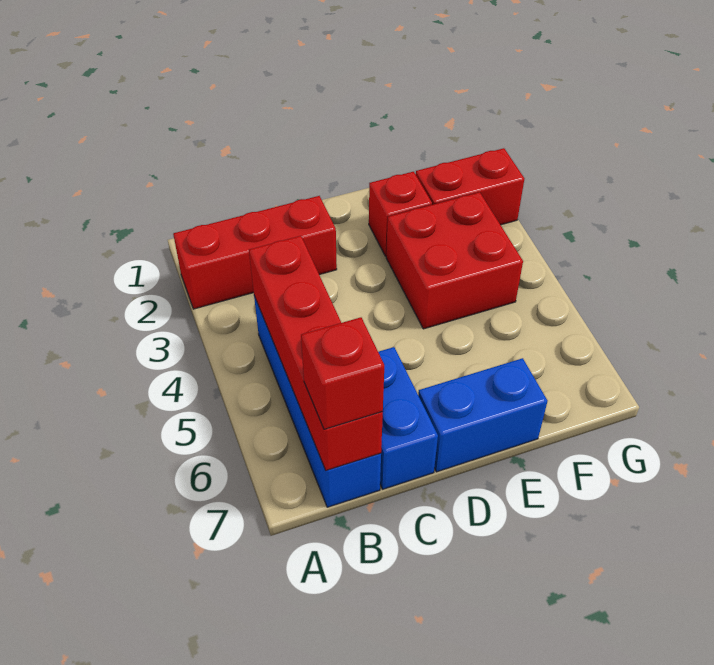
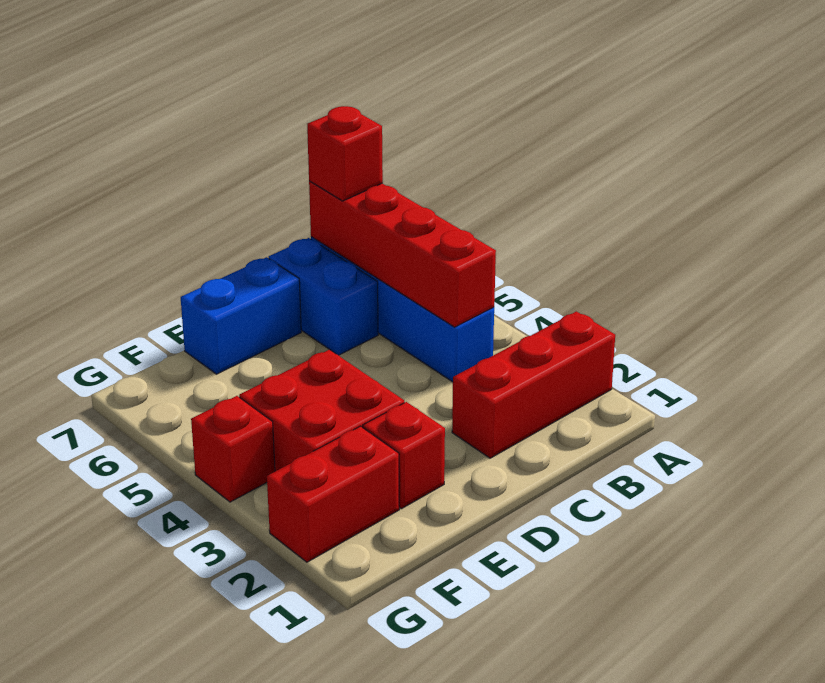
none -> red 1x1 brick [191,396,275,502]

